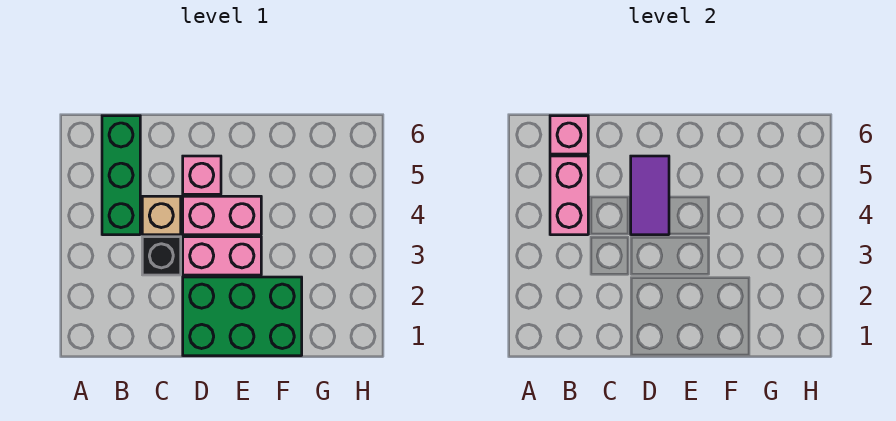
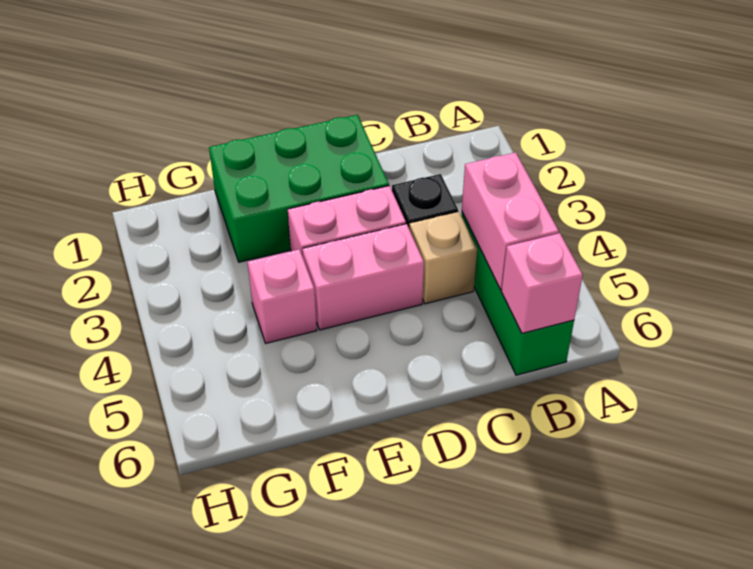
purple 1x2 tile [631,156,669,235] -> none
pink 1x1 brick [183,156,221,194] -> pink 1x1 brick moved to [248,249,317,343]

